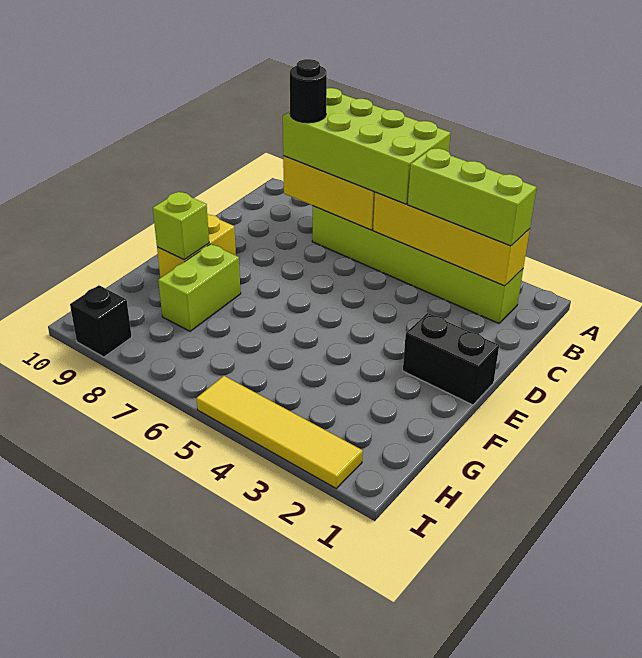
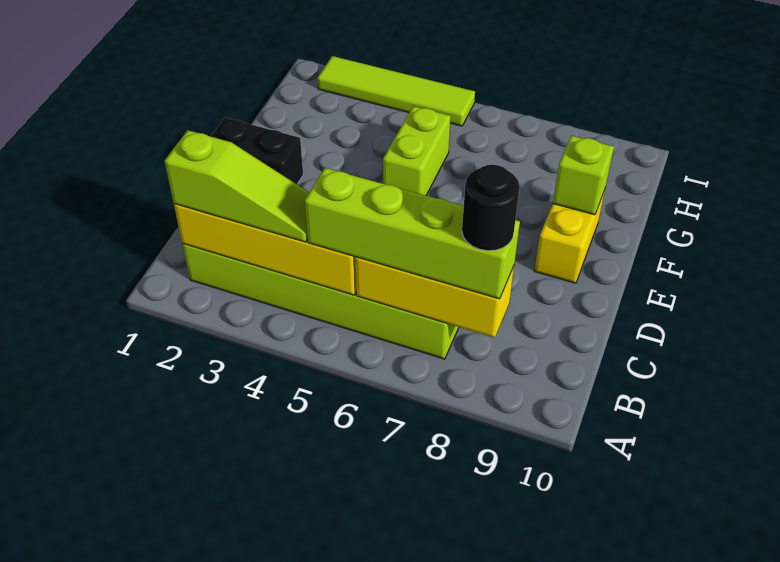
lime 2x4 brick [283,88,451,204] -> lime 1x4 brick [305,168,520,299]
lime 1x3 brick [408,148,537,246] -> lime 1x3 slope [165,130,309,242]
lime 1x2 brick [158,244,241,331] -> lime 1x2 brick moved to [383,106,451,195]
yellow 1x4 tile [196,376,363,488] -> lime 1x4 tile [317,56,475,126]
black 1x1 brick [70,285,132,357] -> none

